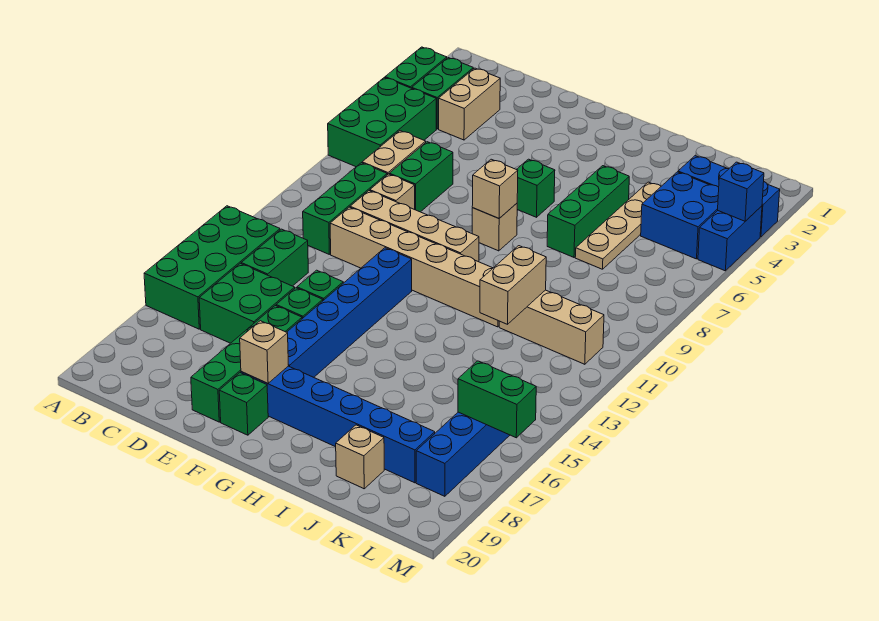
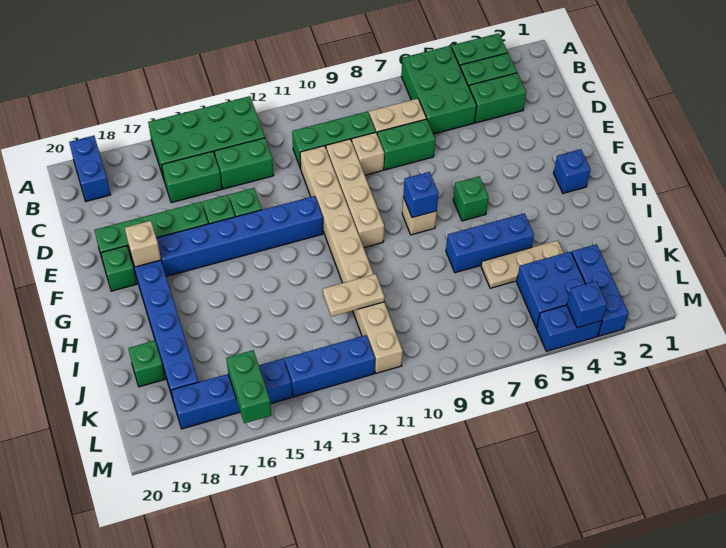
green 2x3 brick [328,78,436,167] -> green 2x3 brick turned to [401,46,477,134]
none -> blue 1x2 brick [69,136,110,201]
tan 1x2 brick [439,68,500,140] -> green 1x2 brick [469,73,526,123]
green 2x2 brick [199,263,295,343] -> green 1x2 brick [162,151,222,203]
none -> blue 1x1 brick [554,149,591,193]
tan 1x1 brick [472,159,518,218] -> blue 1x1 brick [403,172,439,218]
green 1x3 brick [547,166,629,257] -> blue 1x3 brick [446,213,534,273]
tan 1x4 plate [575,182,661,269] -> tan 1x3 plate [481,240,563,288]
tan 1x2 brick [480,246,546,324] -> tan 1x2 plate [323,274,385,317]
tan 1x1 brick [336,425,384,489] -> green 1x1 brick [128,341,165,387]
none -> blue 1x3 brick [285,335,375,397]

